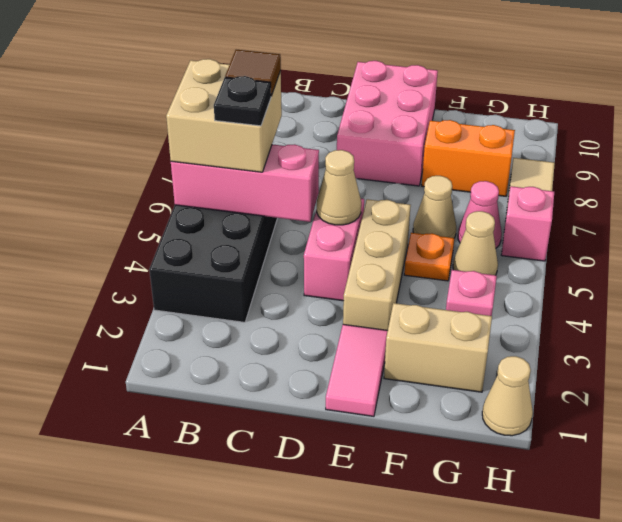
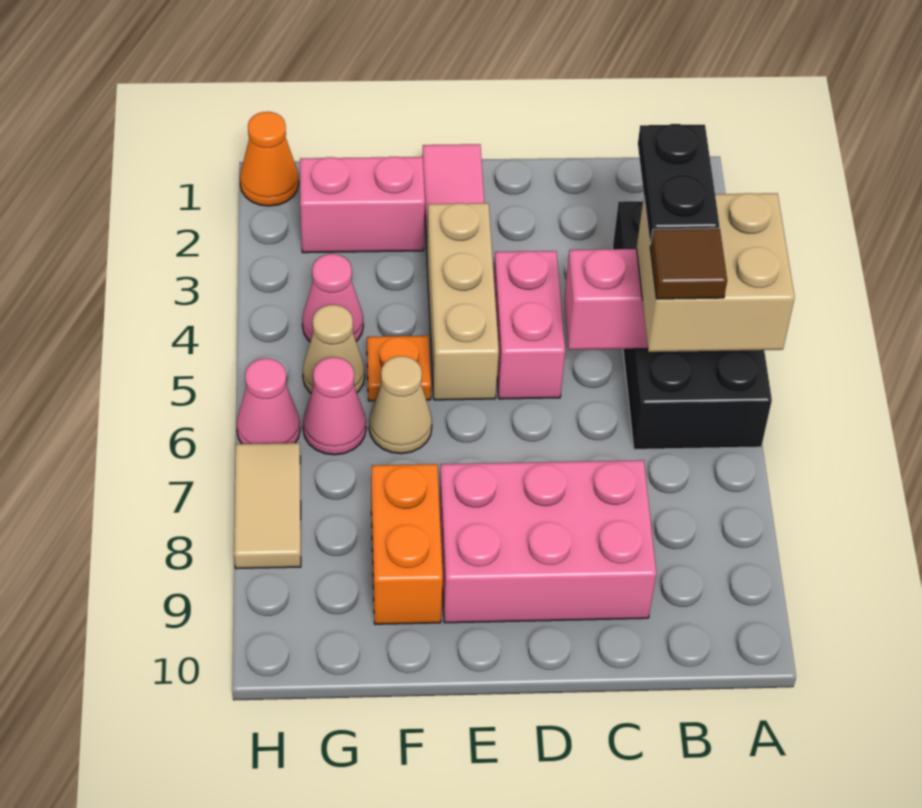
black 1x1 plate [214,76,271,126] -> black 1x2 plate [638,124,719,245]
tan 1x1 cone [317,150,361,225] -> none
pink 2x3 brick [337,61,438,186] -> pink 2x3 brick turned to [439,460,656,623]
tan 1x2 brick [384,303,492,392] -> pink 1x2 brick [300,157,425,253]
orange 1x2 brick [422,120,515,196] -> orange 1x2 brick turned to [371,464,443,624]
pink 1x1 plate [446,270,497,316] -> pink 1x1 cone [302,254,363,342]
tan 1x1 cone [482,356,533,436] -> orange 1x1 cone [240,112,299,206]
pink 1x1 brick [501,186,554,261] -> pink 1x1 cone [237,358,300,444]

